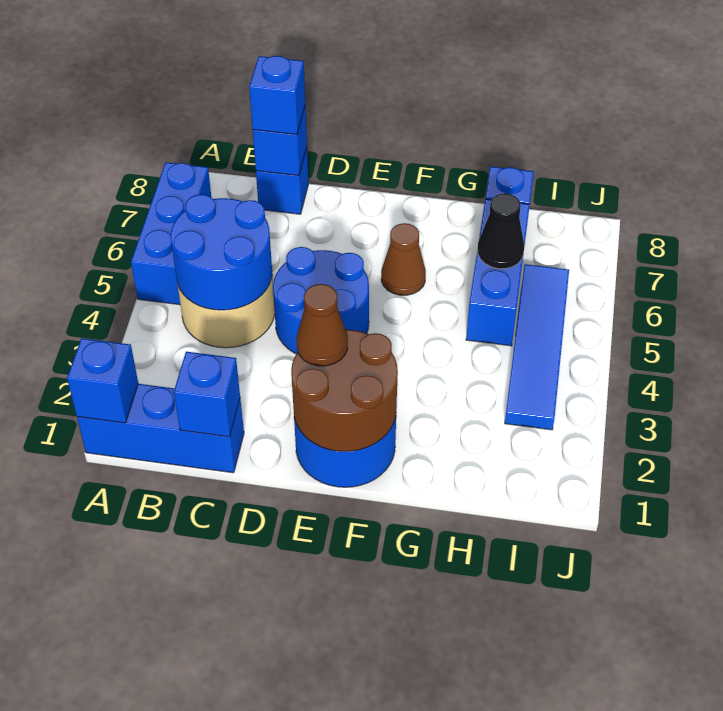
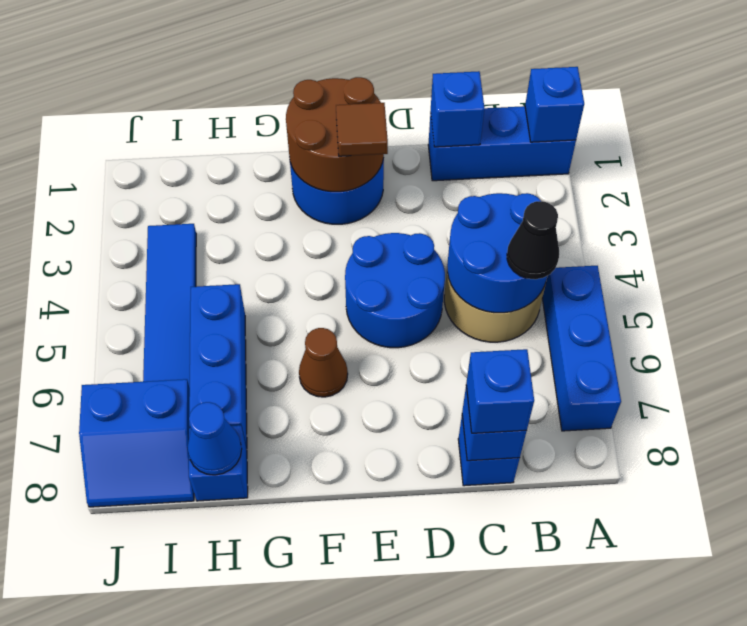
brown 1x1 cone [297,284,348,366] -> brown 1x1 tile [336,103,388,156]
black 1x1 cone [478,193,524,269] -> black 1x1 cone moved to [507,201,559,279]
none -> blue 1x1 cone [187,402,242,475]
none -> blue 2x2 slope [79,379,194,507]

